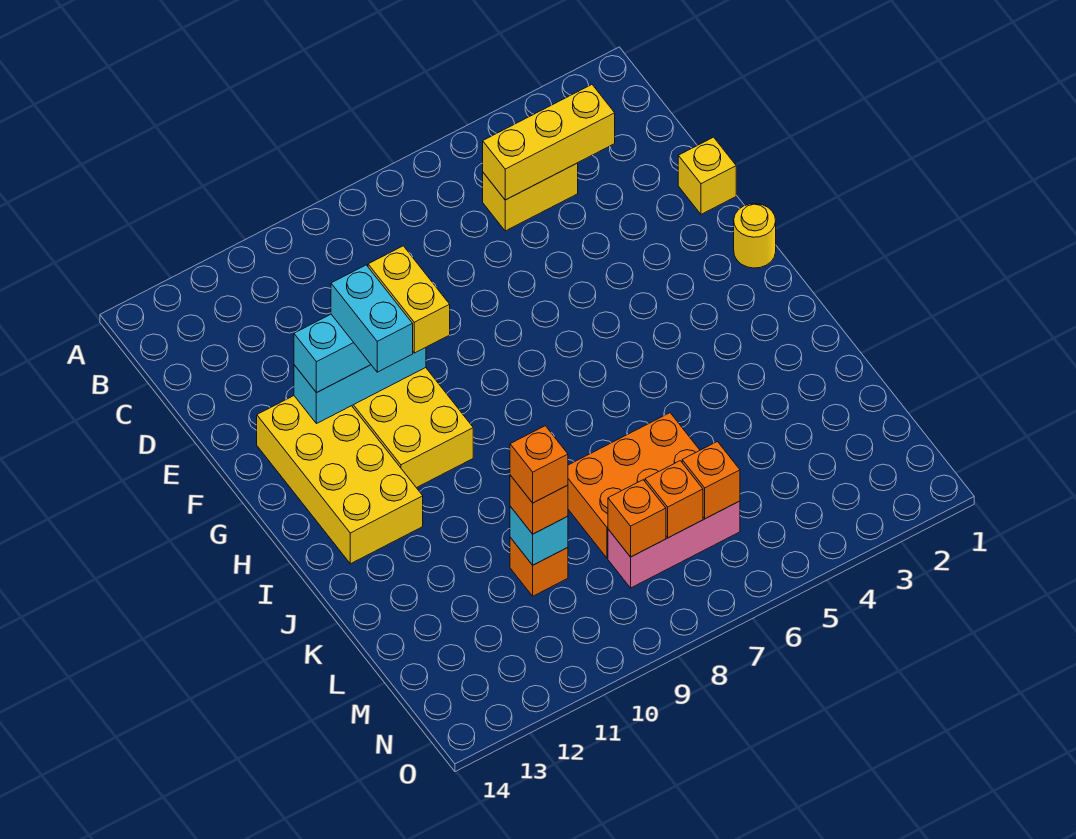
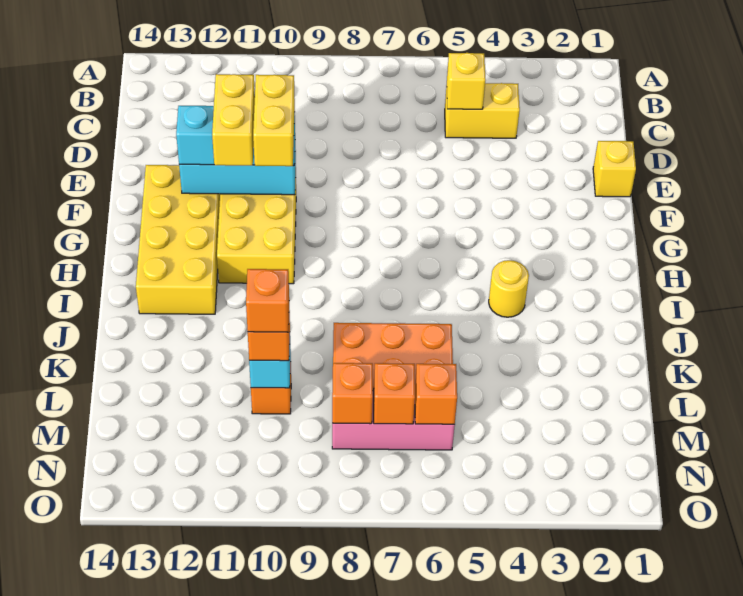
yellow 1x3 brick [483,85,615,200] -> yellow 1x1 brick [447,53,486,109]
cyan 1x2 brick [331,265,413,372] -> yellow 1x2 brick [212,74,255,166]
yellow 1x1 round brick [734,204,776,268] -> yellow 1x1 round brick moved to [489,260,529,317]

